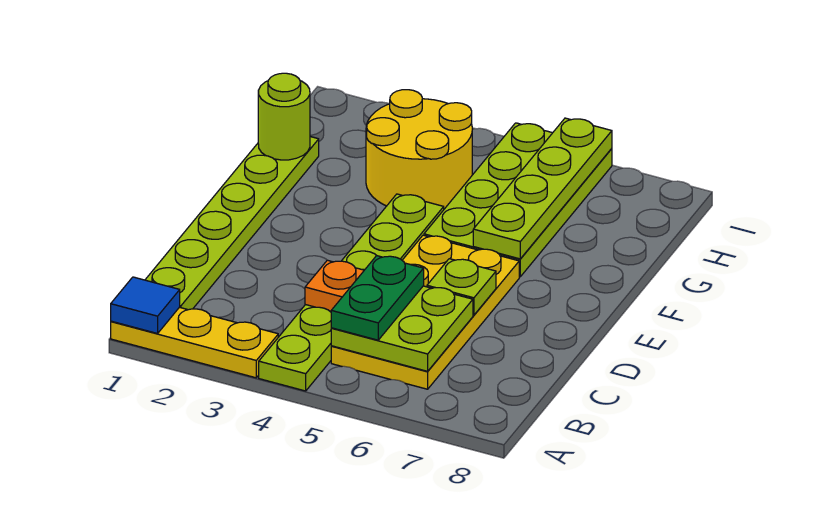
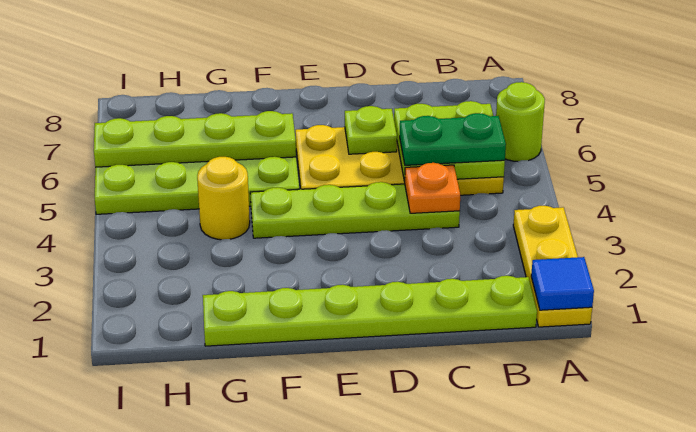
lime 1x6 plate [259,194,444,391] -> lime 1x4 plate [250,182,460,238]
lime 1x1 round brick [258,73,310,160] -> lime 1x1 round brick moved to [496,82,545,161]
yellow 2x2 round brick [366,90,472,209] -> yellow 1x1 round brick [197,157,250,240]

